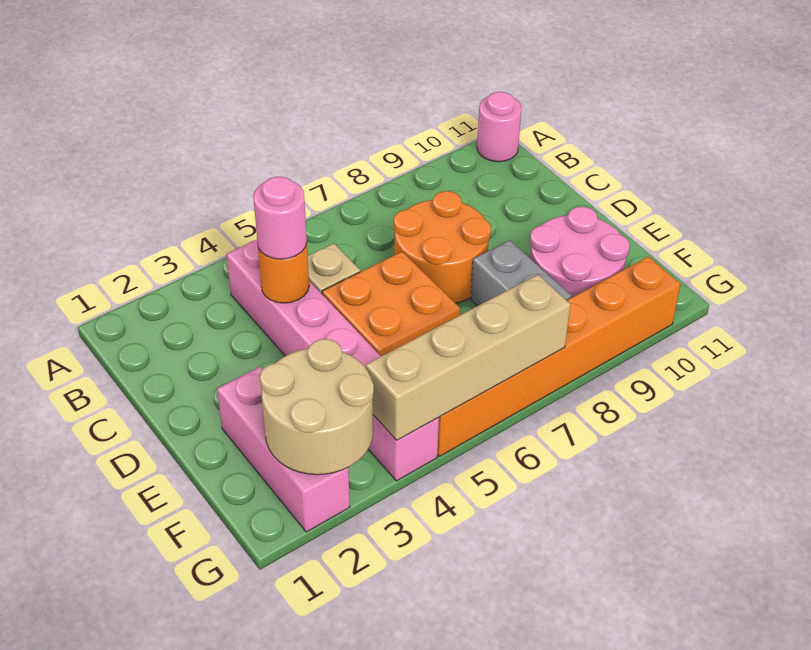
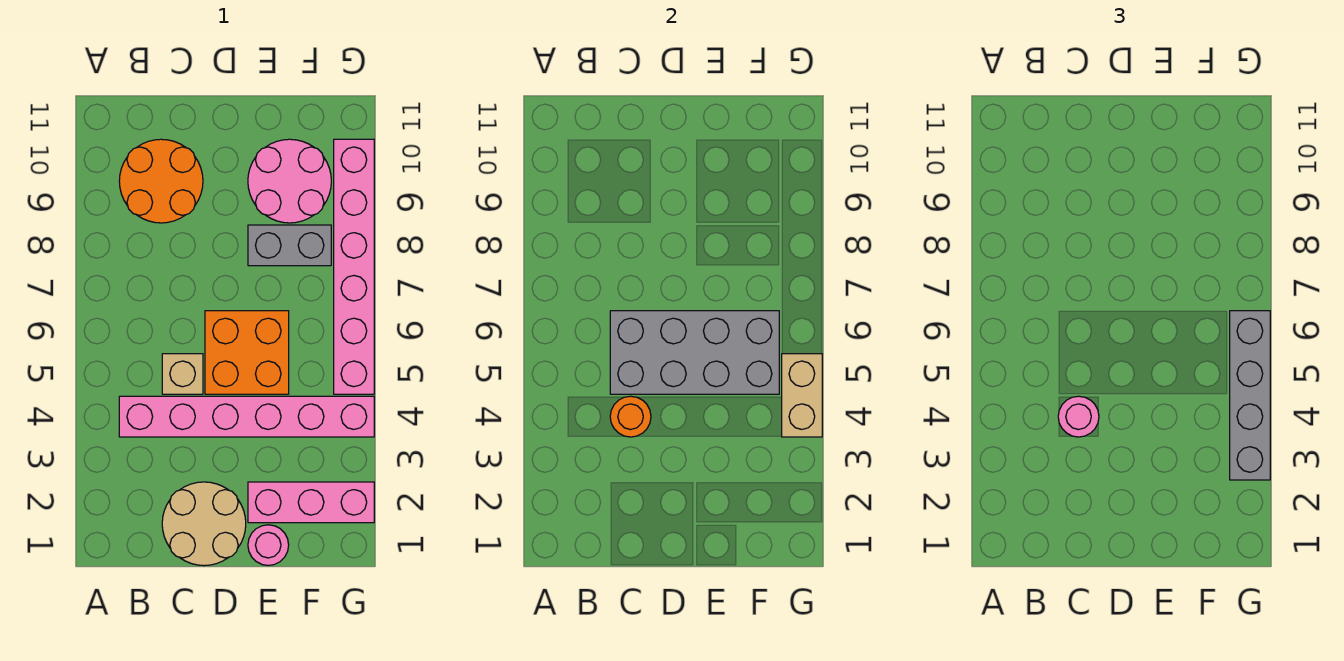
pink 1x1 round brick [477,92,522,162] -> pink 1x1 round brick moved to [248,525,289,566]
none -> grey 2x4 brick [610,311,779,394]
orange 2x2 round brick [394,191,491,303] -> orange 2x2 round brick moved to [119,139,203,223]
tan 2x2 round brick [260,339,374,475] -> tan 2x2 round brick moved to [162,482,246,566]
none -> grey 1x4 brick [1230,311,1270,480]
tan 1x4 brick [366,275,570,440] -> tan 1x2 brick [782,354,822,437]
orange 1x6 brick [438,257,680,456] -> pink 1x6 brick [334,139,374,394]

